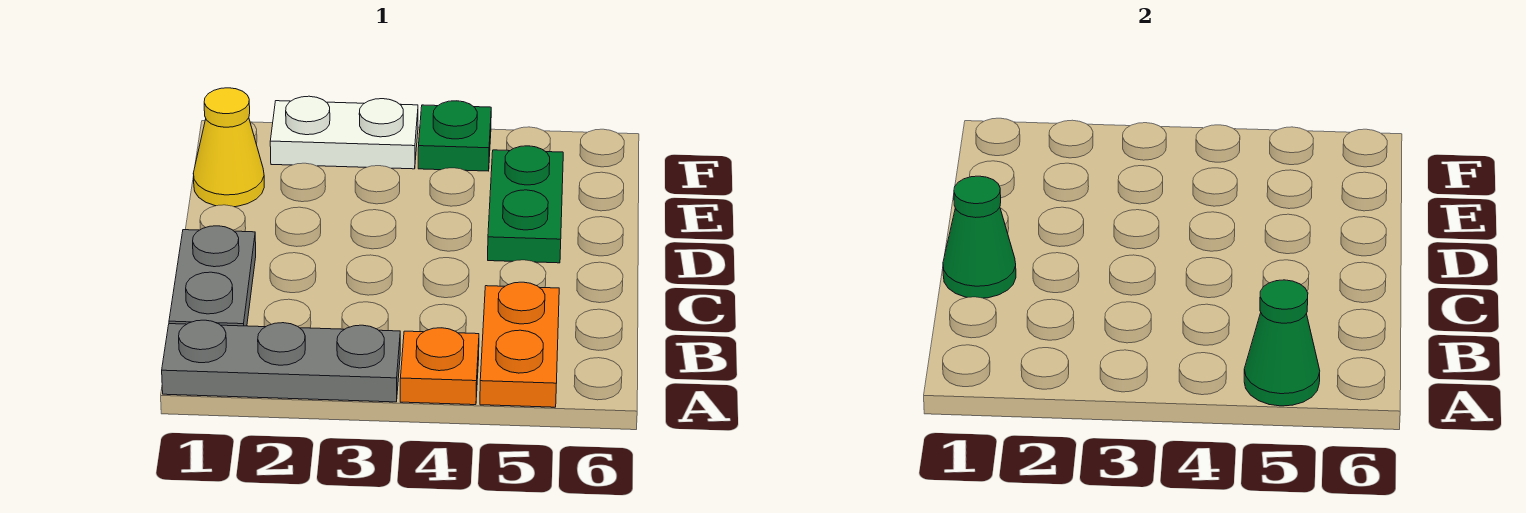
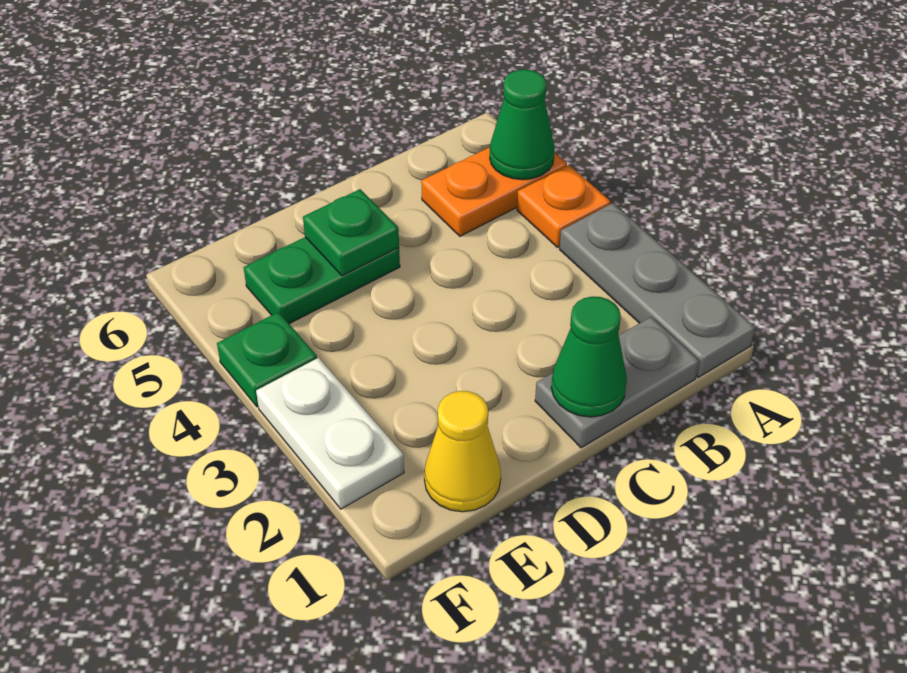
none -> green 1x1 plate [303,189,399,276]

